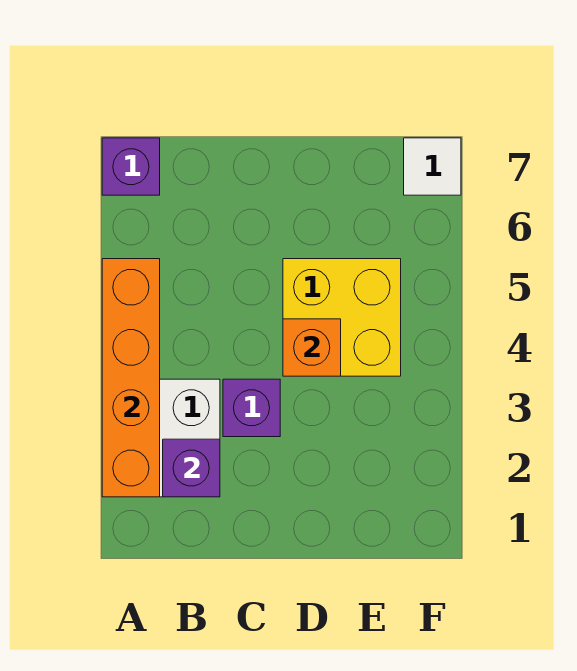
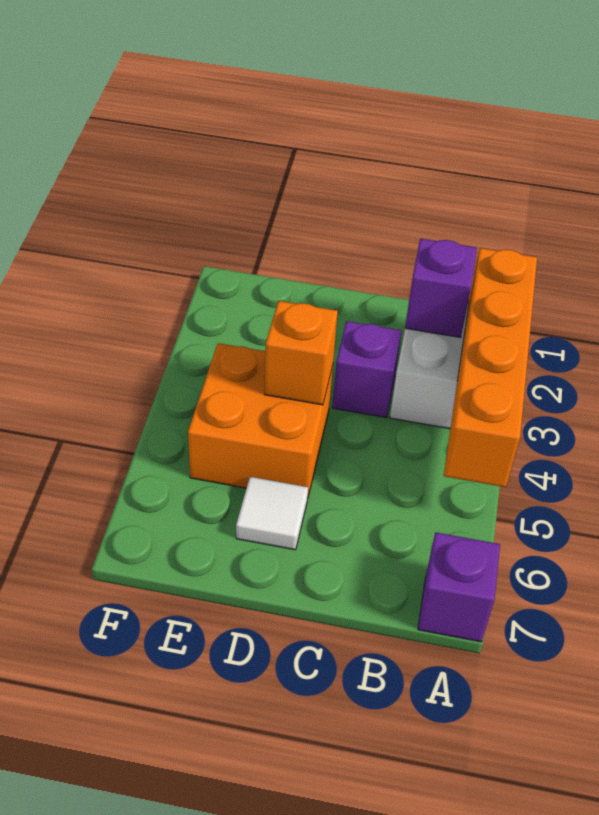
yellow 2x2 brick [283,259,401,376] -> orange 2x2 brick [188,343,333,499]
white 1x1 tile [404,138,461,195] -> white 1x1 tile moved to [236,477,308,550]

